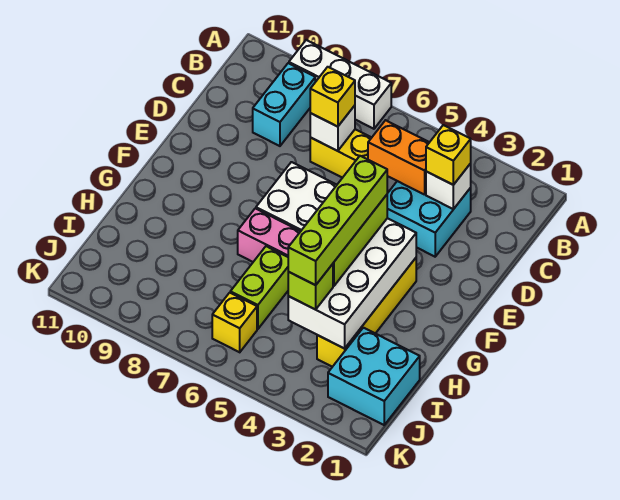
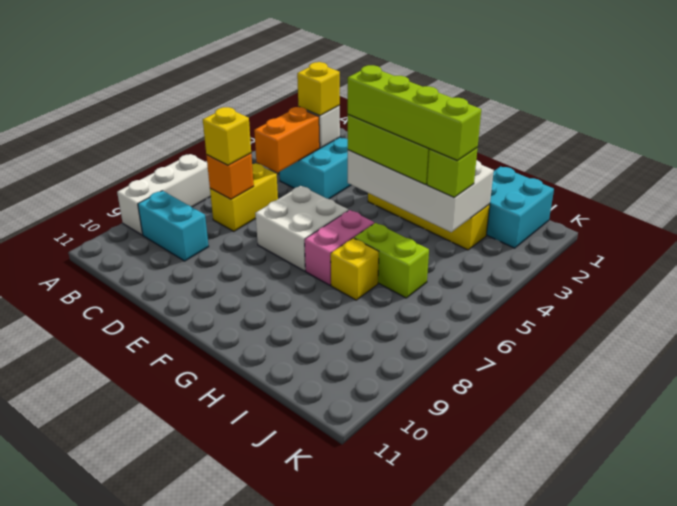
white 1x1 brick [310,106,355,151] -> orange 1x1 brick [206,153,254,199]
yellow 1x1 brick [212,293,257,352] -> yellow 1x1 brick moved to [331,238,379,300]

